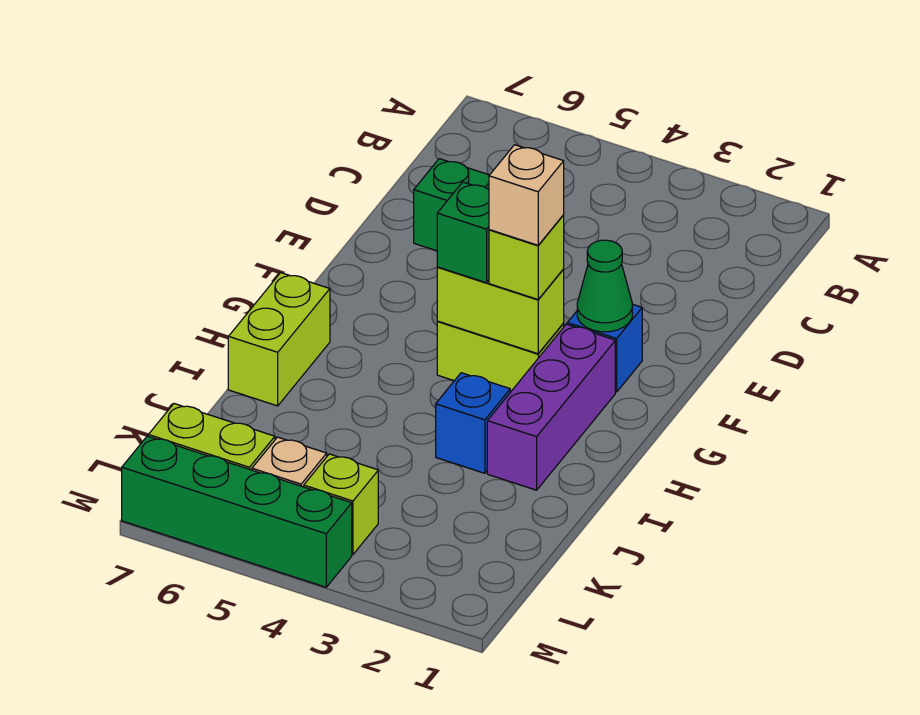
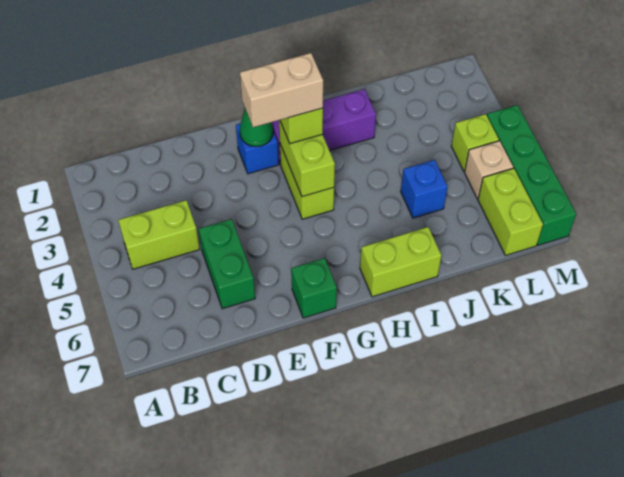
none -> lime 1x2 brick [118,200,200,269]
tan 1x1 brick [489,145,564,245] -> tan 1x2 brick [240,53,323,127]
green 1x1 brick [437,182,489,283] -> green 1x1 brick moved to [291,258,337,318]
blue 1x1 brick [436,373,510,473] -> blue 1x1 brick moved to [401,160,448,218]

